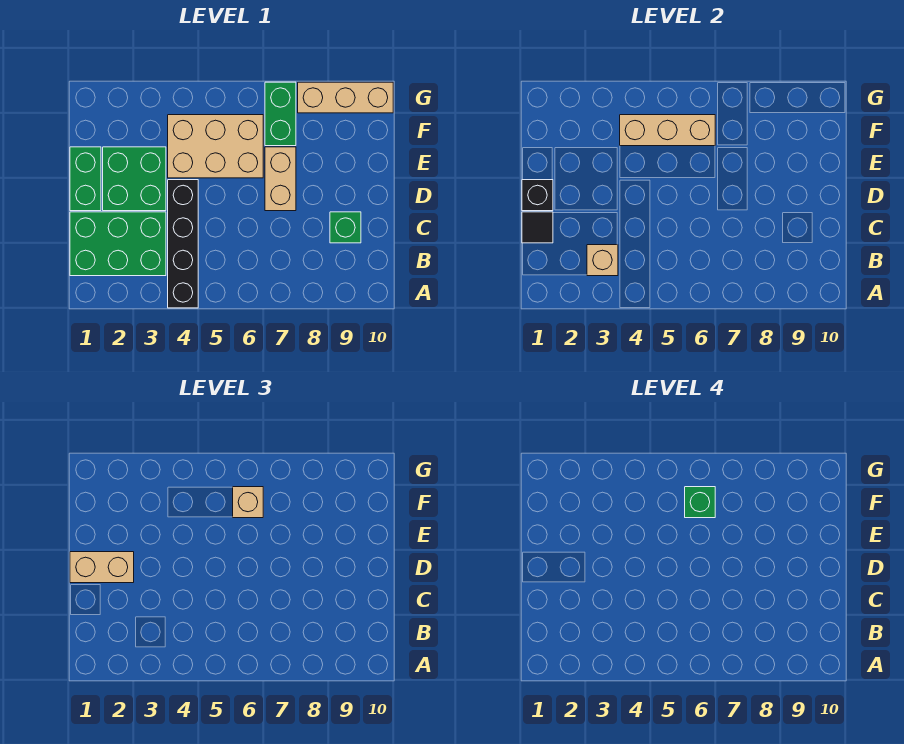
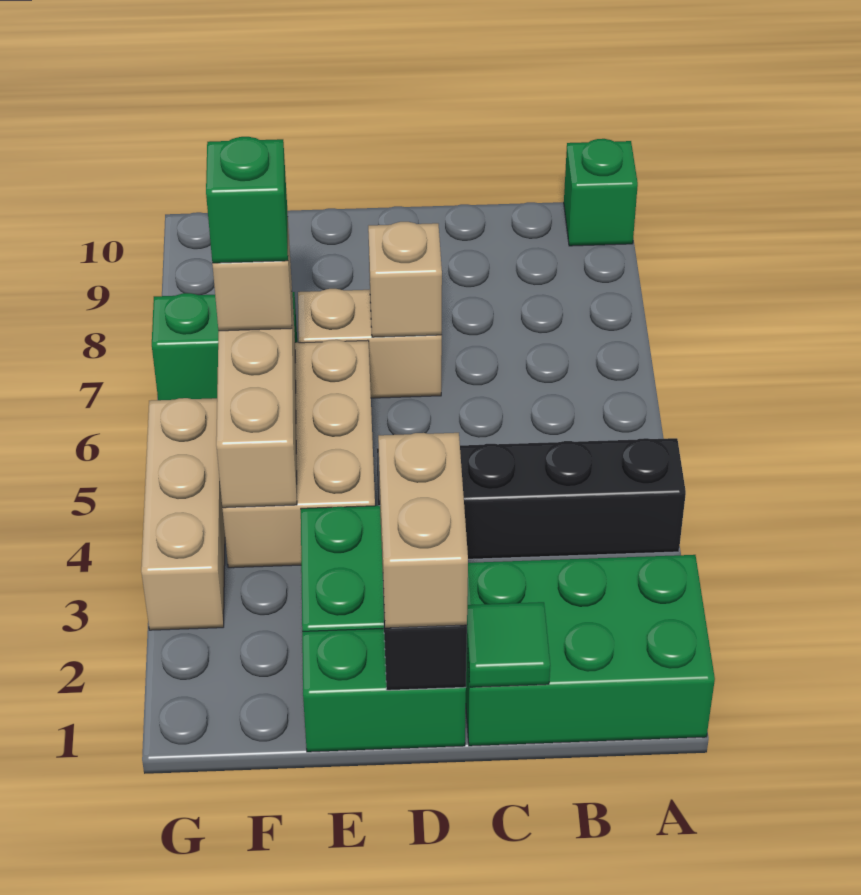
green 2x3 brick [70,212,166,276] -> green 2x3 brick turned to [466,555,715,746]
tan 1x1 brick [587,245,618,276] -> tan 1x1 brick moved to [368,222,442,337]
black 1x1 tile [522,212,553,243] -> green 1x1 tile [467,602,550,687]
green 1x1 brick [330,212,361,243] -> green 1x1 brick moved to [564,139,638,246]
tan 1x3 brick [298,82,393,113] -> tan 1x3 brick moved to [141,398,225,630]

